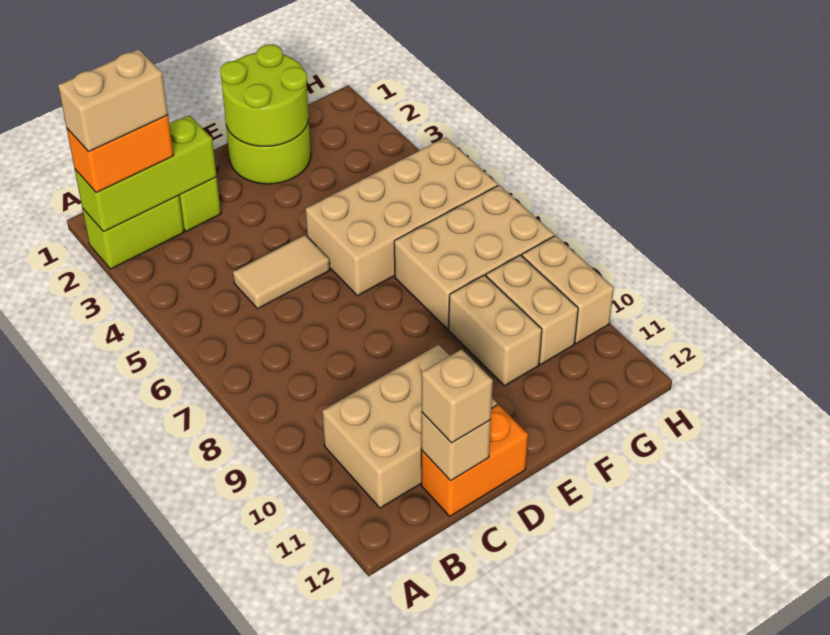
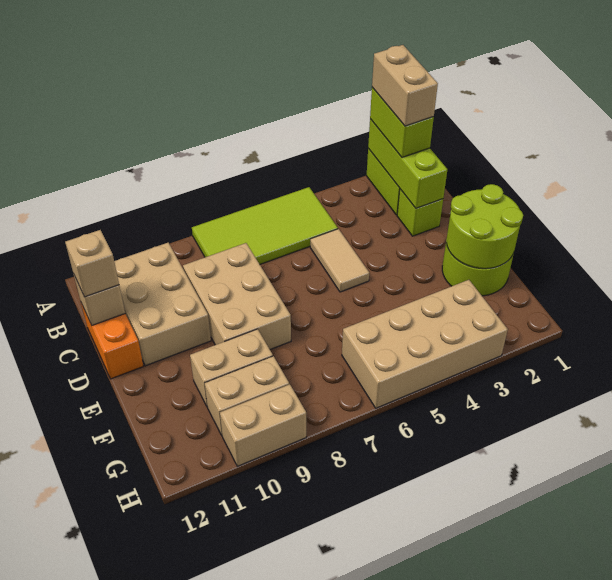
orange 1x2 brick [67,115,174,193] -> lime 1x2 brick [370,87,434,157]
none -> lime 2x4 tile [192,187,338,264]
tan 2x4 brick [306,137,498,296] -> tan 2x4 brick turned to [342,280,508,408]
tan 2x3 brick [394,185,554,329] -> tan 2x3 brick moved to [183,243,291,350]

